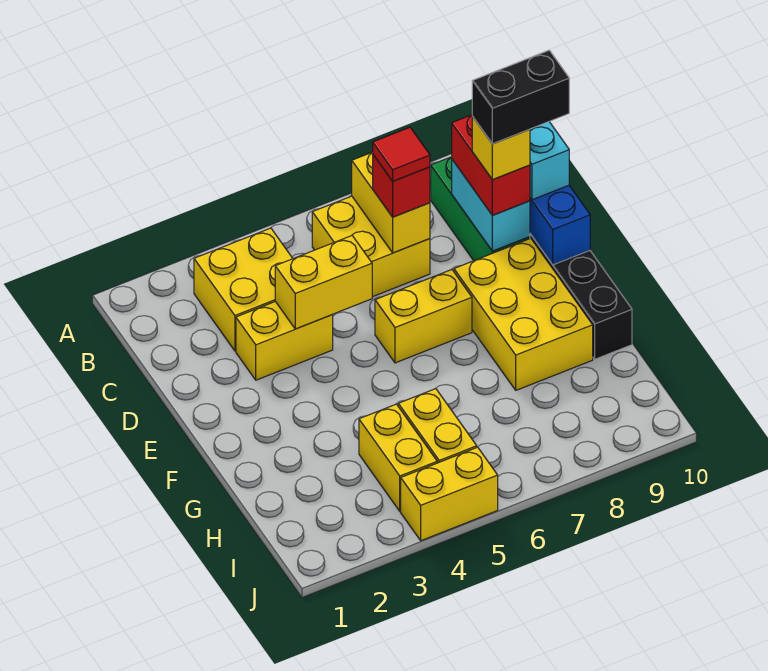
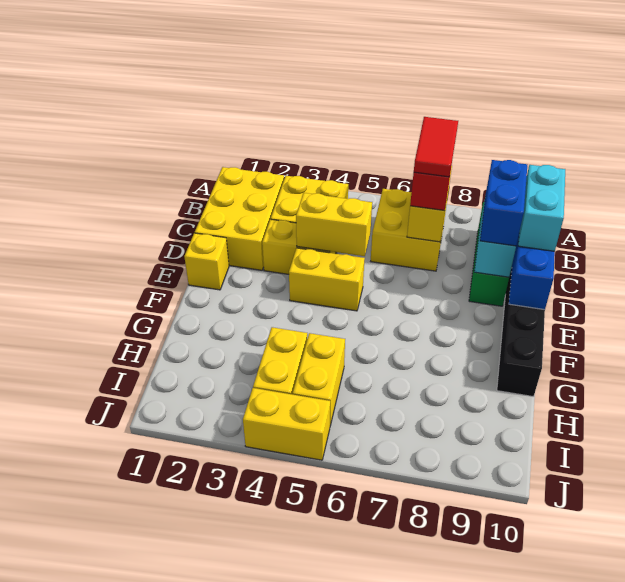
red 1x1 tile [373,127,430,181] -> red 1x2 tile [414,117,458,177]
red 1x2 brick [452,115,530,215] -> blue 1x2 brick [480,160,527,246]
yellow 1x1 brick [472,117,530,180] -> yellow 1x1 brick moved to [184,233,229,290]
black 1x2 brick [472,50,569,144] -> none
yellow 1x2 brick [375,269,472,363] -> yellow 1x2 brick moved to [289,248,365,311]
yellow 2x3 brick [454,238,593,390] -> yellow 2x3 brick moved to [195,167,284,270]

